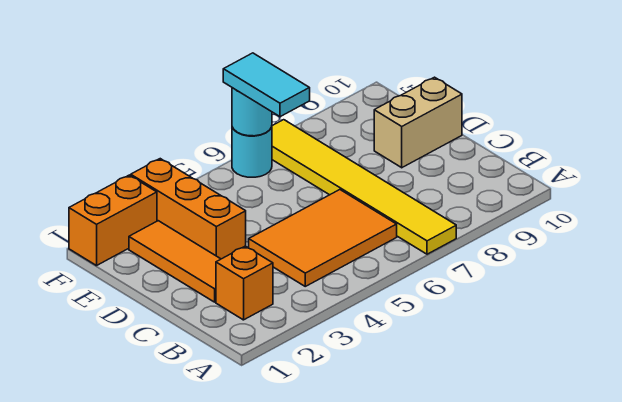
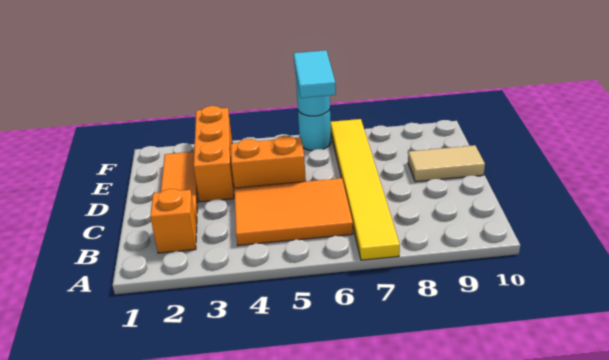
tan 1x2 brick [374,77,462,168] -> tan 1x2 tile [408,145,485,182]
orange 1x2 brick [69,175,157,266] -> orange 1x2 brick moved to [231,136,306,188]

